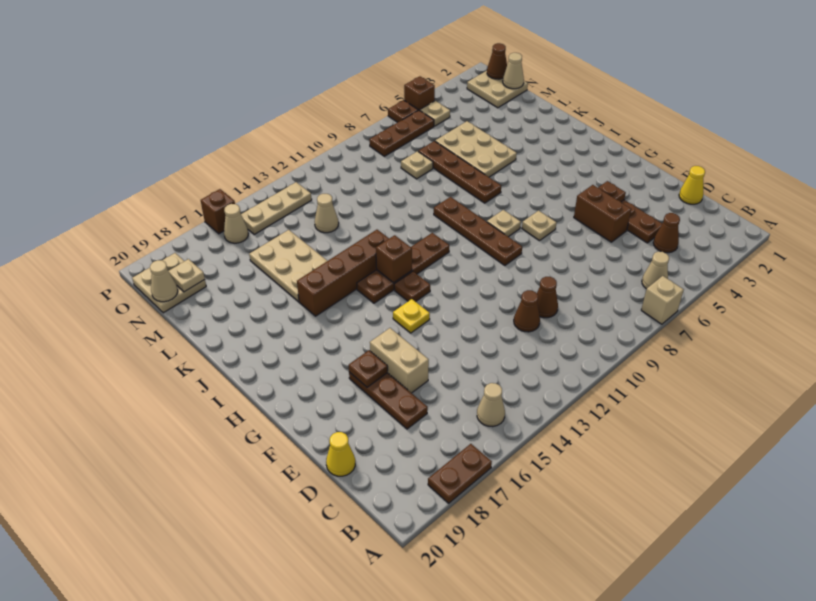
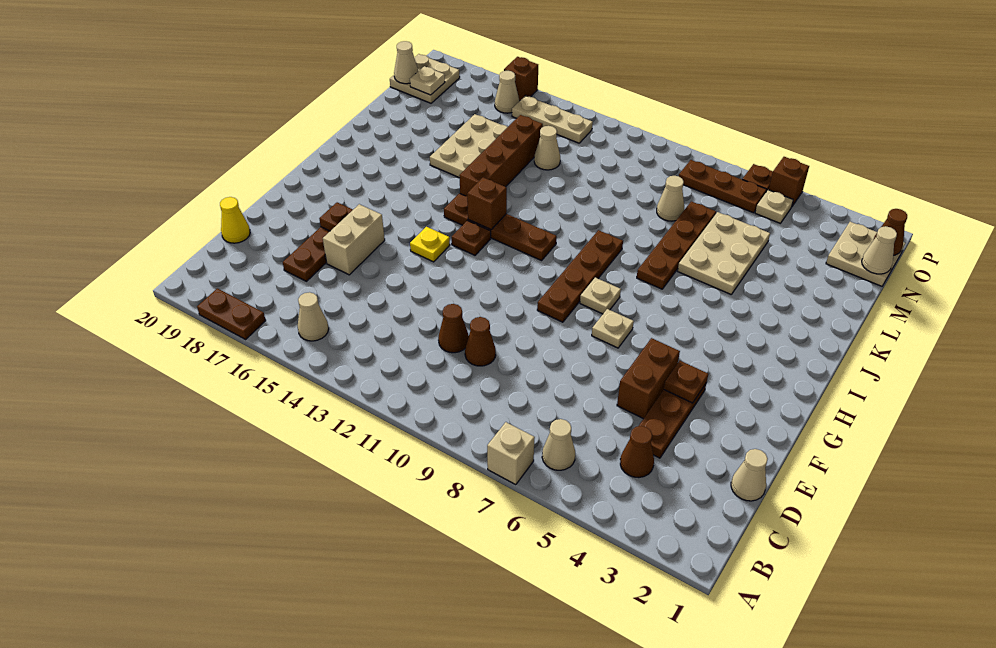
yellow 1x1 cone [679,166,705,204] -> tan 1x1 cone [731,449,768,501]
brown 1x4 brick [297,230,389,316] -> brown 1x4 brick turned to [459,115,543,196]
tan 1x1 plate [401,151,433,179] -> tan 1x1 cone [657,176,684,221]

